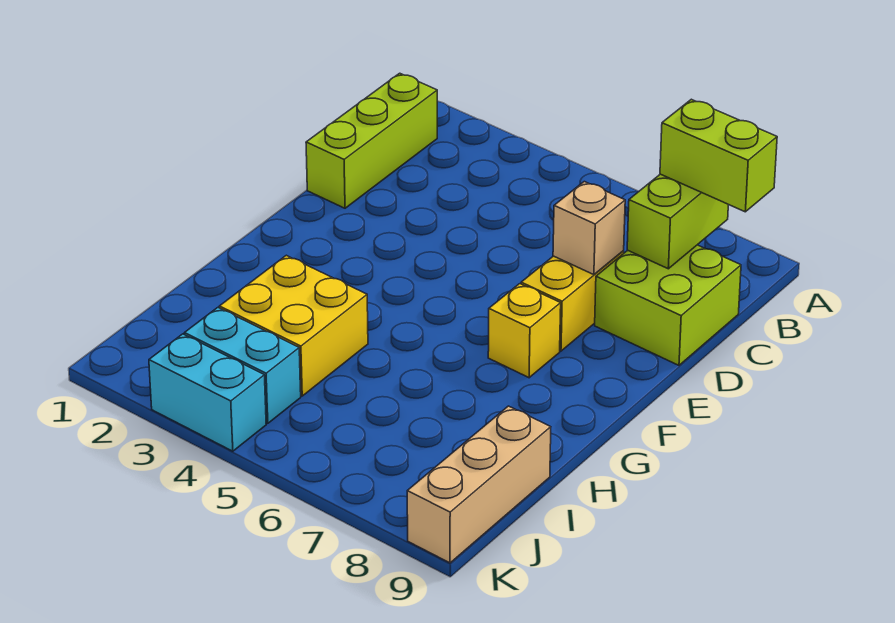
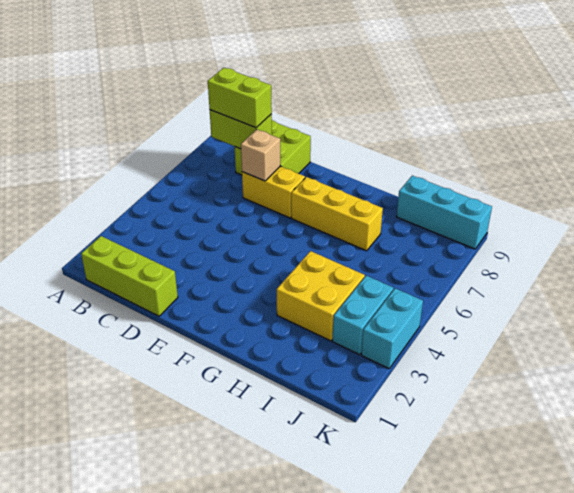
lime 1x2 brick [660,99,777,212] -> lime 1x2 brick turned to [208,68,272,128]
yellow 1x1 brick [488,284,561,378] -> yellow 1x3 brick [291,177,383,251]
tan 1x3 brick [407,406,551,563] -> cyan 1x3 brick [396,176,492,249]

